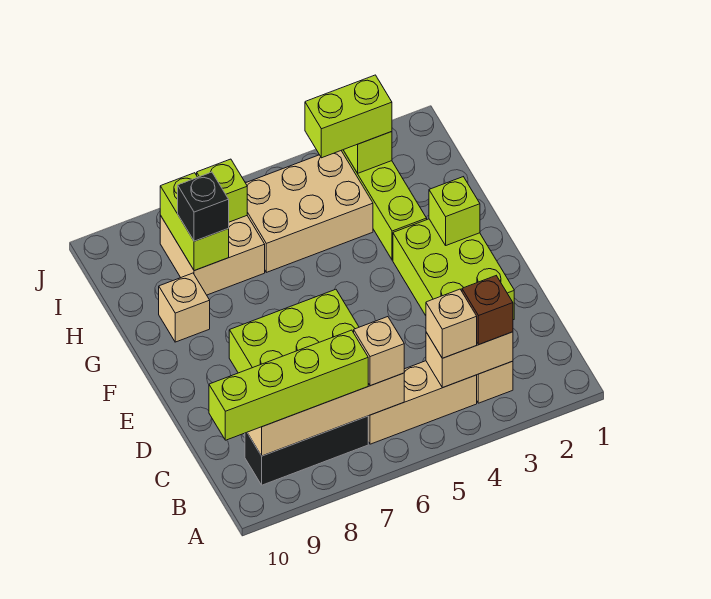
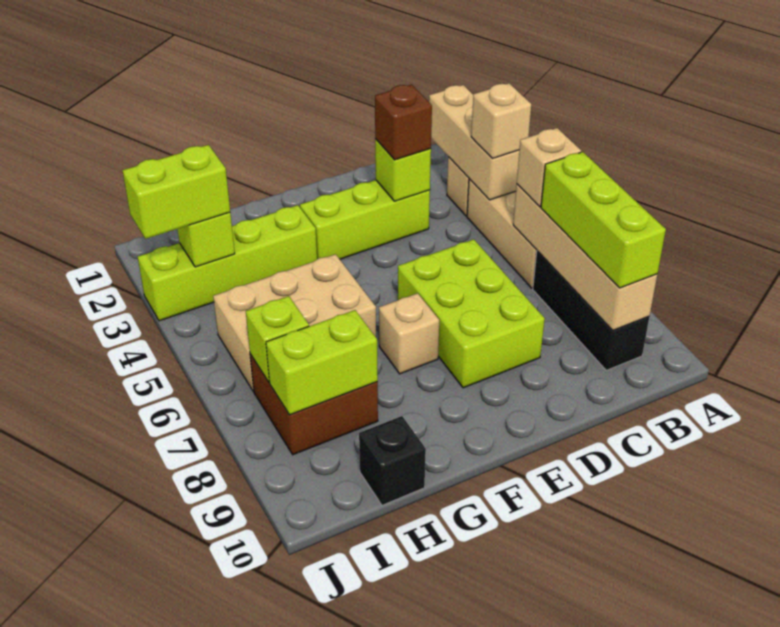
tan 1x2 brick [426,332,513,388] -> tan 1x3 brick [429,85,519,200]
brown 1x1 brick [462,276,513,345] -> brown 1x1 brick moved to [375,85,432,160]
lime 1x4 brick [209,330,368,440] -> lime 1x3 brick [541,152,666,288]
lime 2x3 brick [393,219,514,320] -> lime 1x3 brick [300,180,430,259]
lime 1x1 brick [429,177,480,245] -> lime 1x1 brick moved to [375,139,431,201]
tan 1x1 brick [159,273,210,342] -> tan 1x1 brick moved to [379,293,439,374]
tan 2x3 brick [246,151,373,272] -> tan 2x3 brick turned to [213,254,376,391]
tan 2x2 brick [160,215,265,295] -> brown 2x2 brick [250,354,378,455]
black 1x1 brick [178,172,229,241] -> black 1x1 brick moved to [359,416,426,505]
lime 1x2 brick [305,75,392,158] -> lime 1x2 brick turned to [123,145,230,239]

